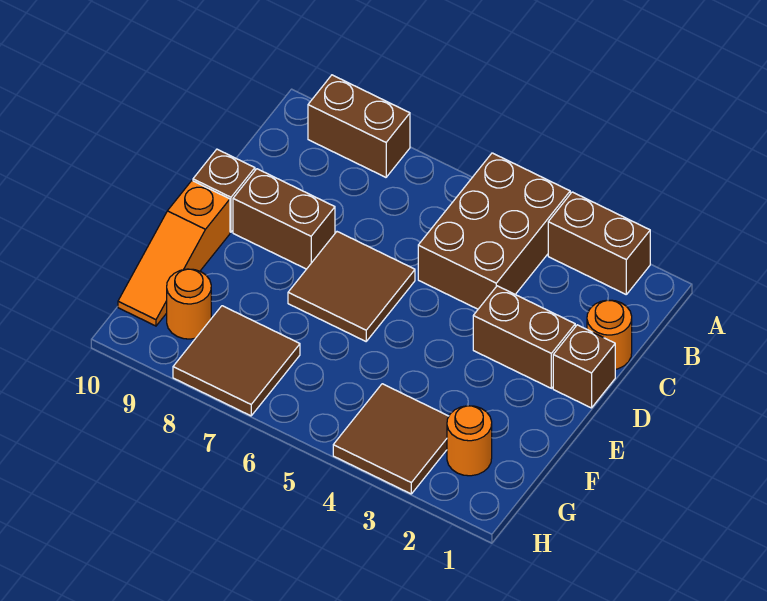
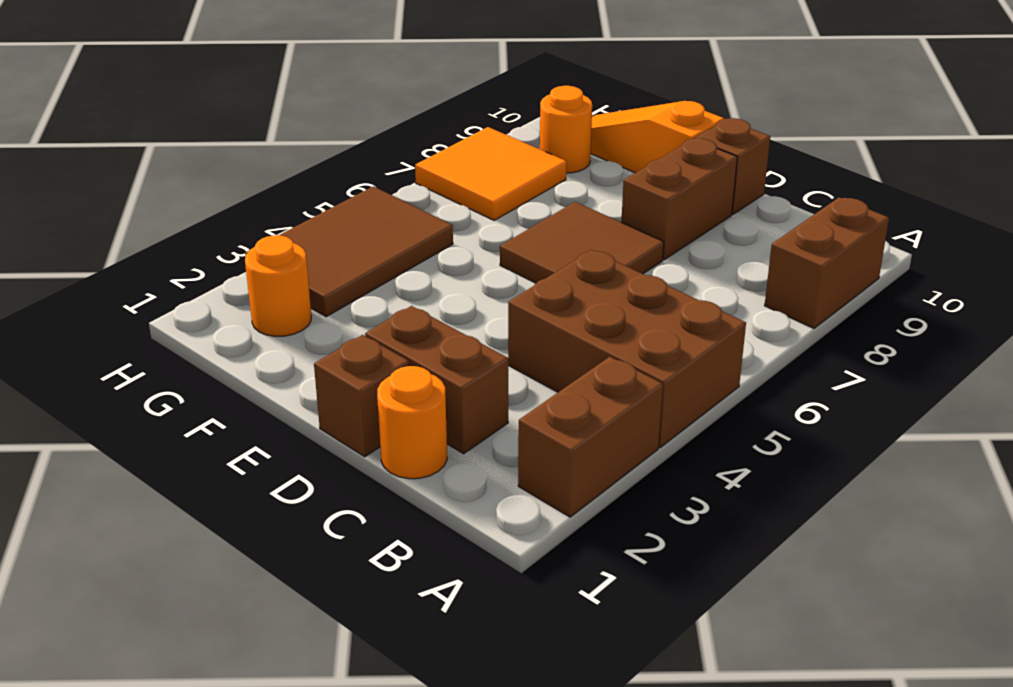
brown 1x2 brick [473,286,575,388] -> brown 1x2 brick turned to [365,306,508,454]
brown 2x2 tile [333,384,449,494] -> brown 2x3 tile [245,186,453,317]
brown 2x2 tile [173,306,300,416] -> orange 2x2 tile [415,127,567,220]

